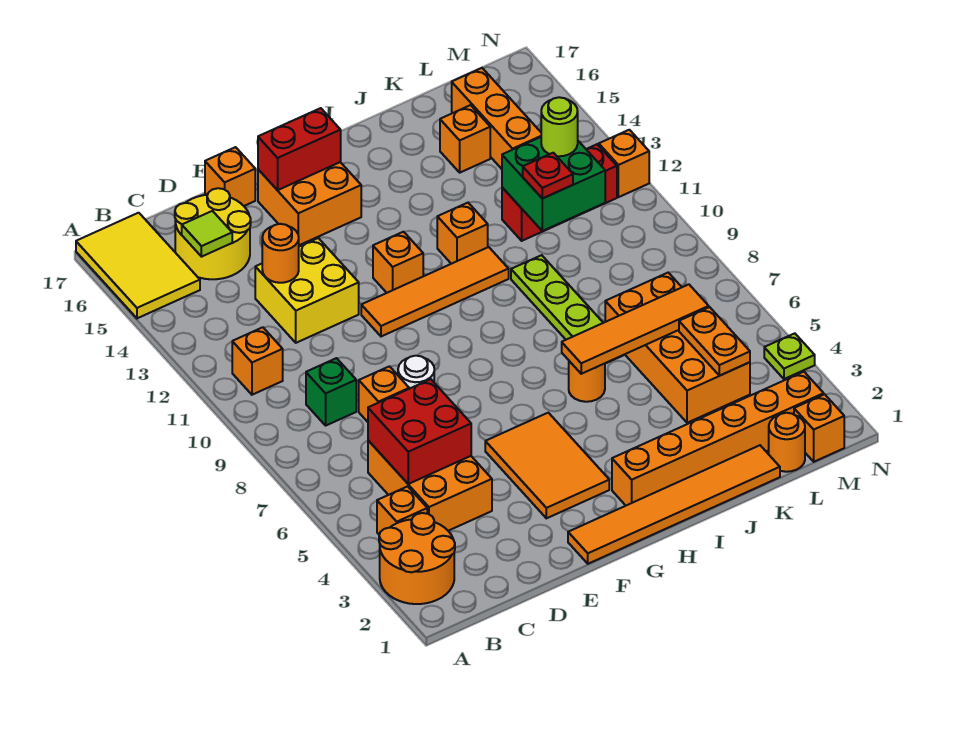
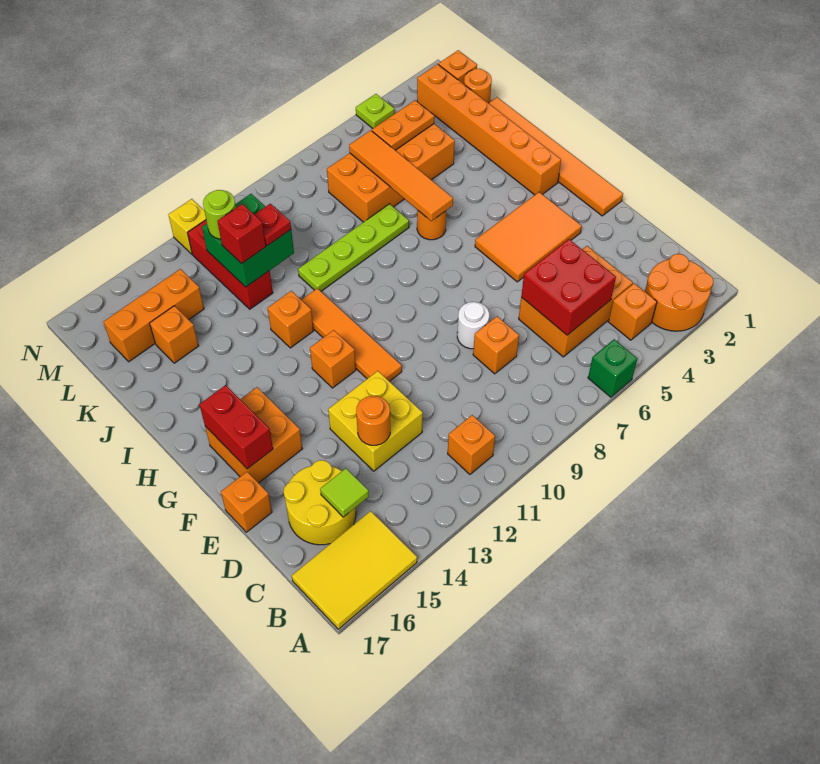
green 1x1 brick [306,358,356,425] -> green 1x1 brick moved to [588,339,637,397]
none -> red 1x1 brick [217,204,266,264]
orange 1x1 brick [599,130,649,197] -> yellow 1x1 brick [168,199,206,254]

